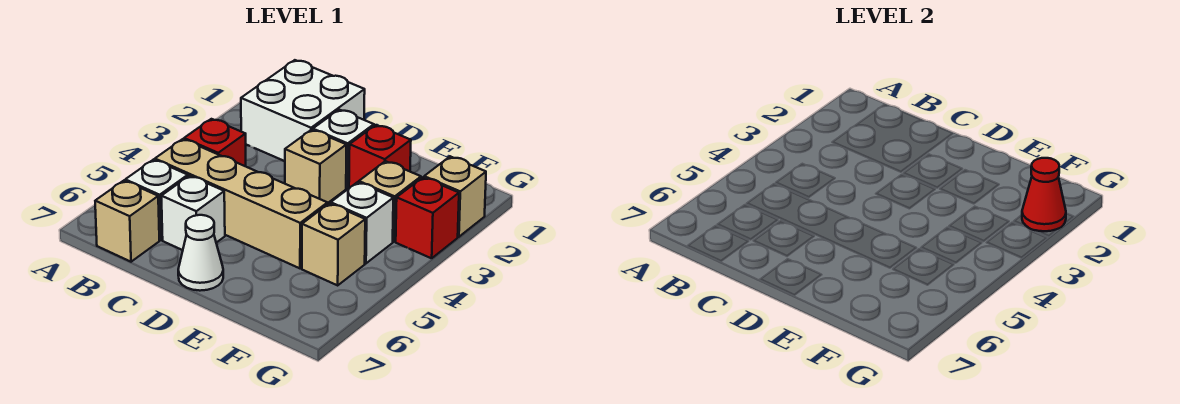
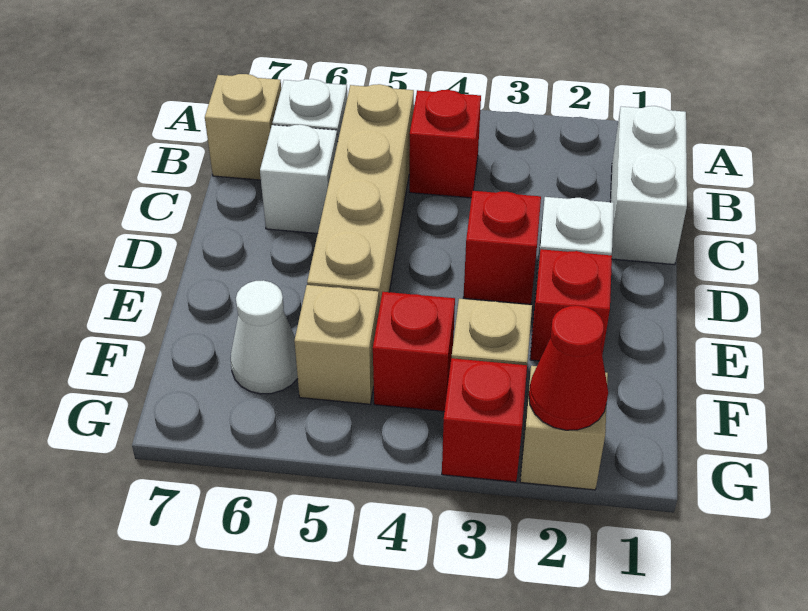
white 2x2 brick [241,60,365,161] -> white 1x2 brick [610,106,687,265]
tan 1x1 brick [285,130,346,203] -> red 1x1 brick [463,191,541,304]
white 1x1 cone [178,215,223,291] -> white 1x1 cone moved to [231,280,298,394]
white 1x1 brick [331,182,393,263] -> red 1x1 brick [373,292,455,411]

